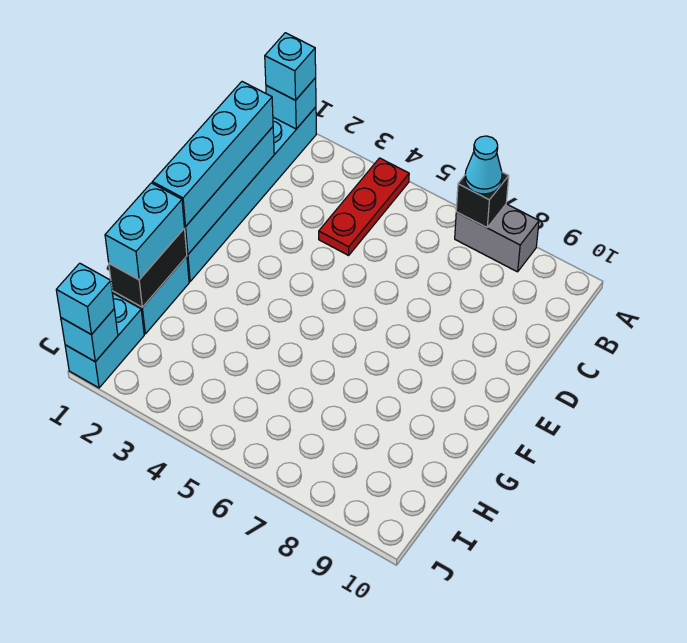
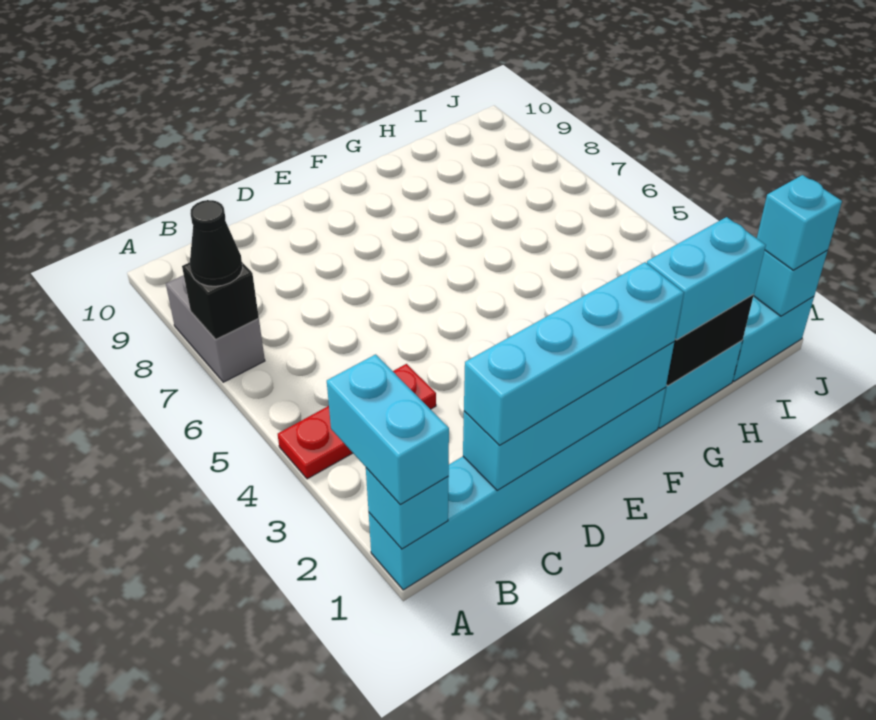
cyan 1x1 brick [265,33,316,100] -> cyan 1x2 brick [327,354,449,505]
cyan 1x1 cone [465,136,502,194] -> black 1x1 cone [190,200,243,286]

